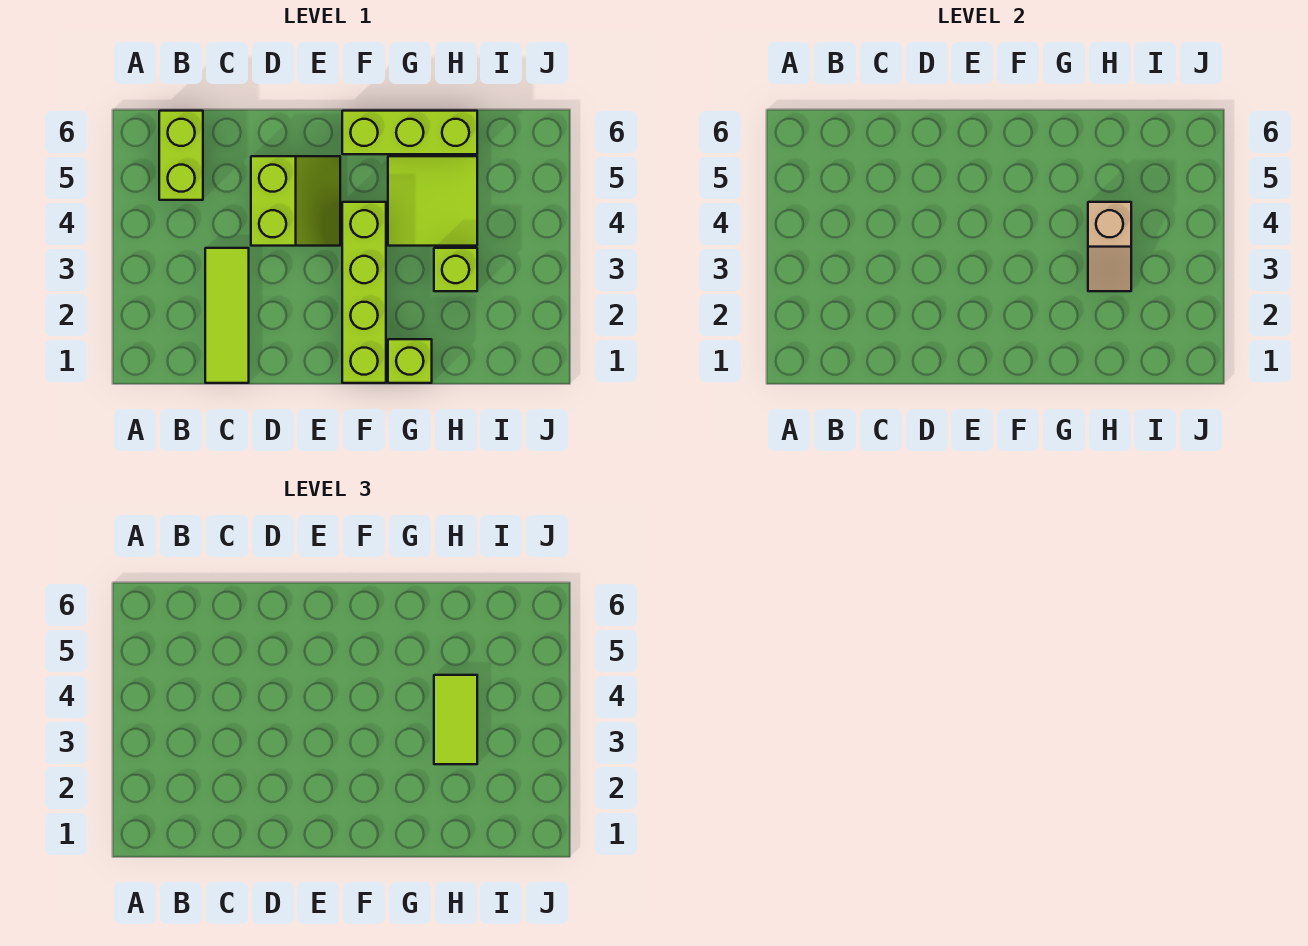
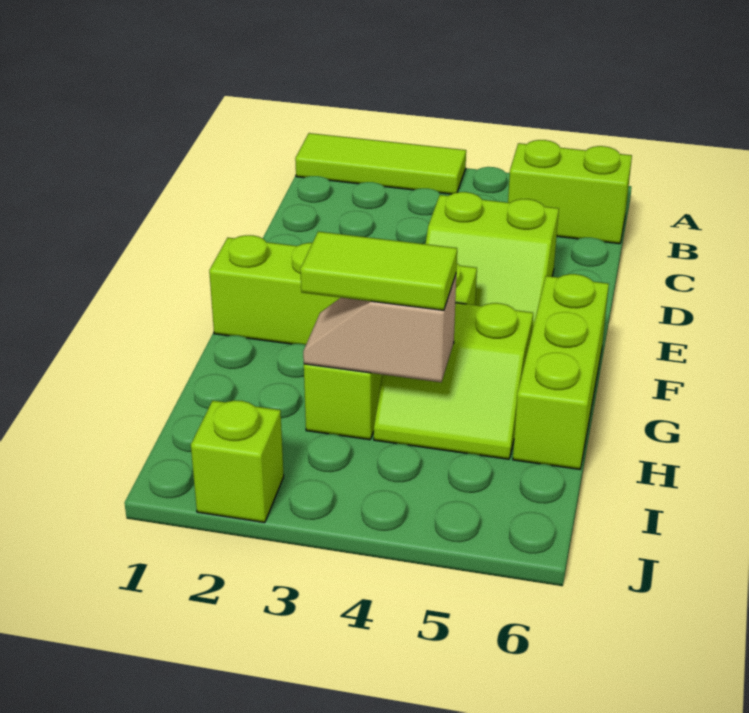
lime 1x3 tile [205,248,249,383] -> lime 1x3 tile moved to [295,133,466,194]
lime 1x1 brick [388,339,432,383] -> lime 1x1 brick moved to [191,400,284,523]
lime 2x2 tile [388,156,477,246] -> lime 2x2 slope [374,303,533,459]

